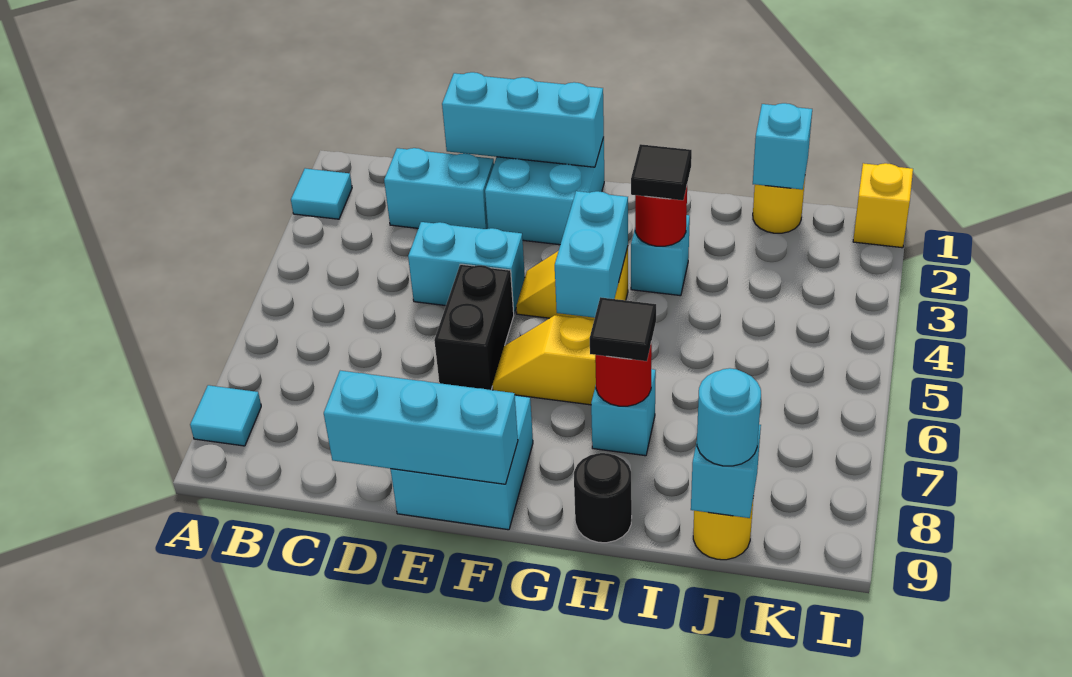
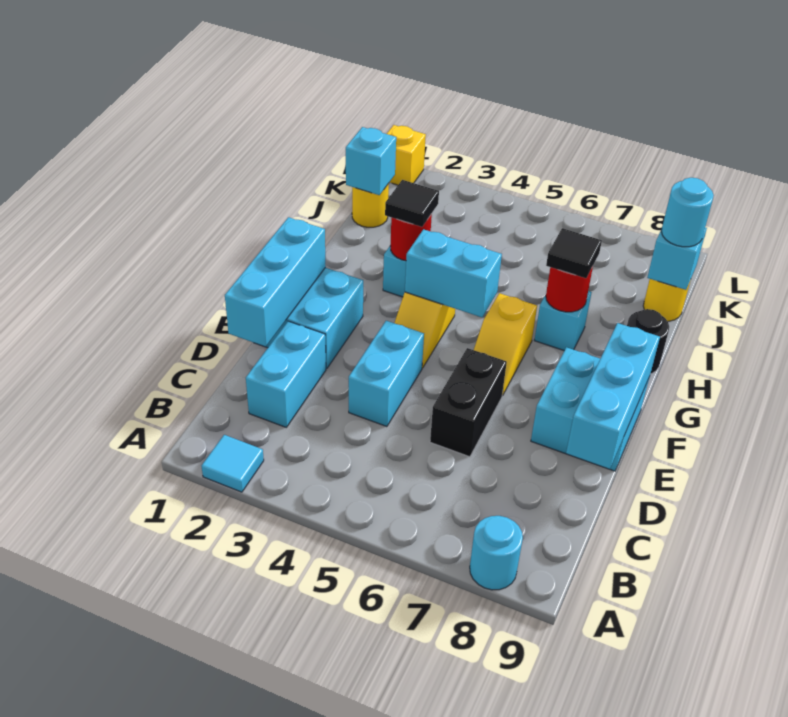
cyan 1x1 tile [190,385,261,446] -> cyan 1x1 round brick [470,516,523,590]
black 1x2 brick [434,264,514,390] -> black 1x2 brick turned to [430,348,507,457]

